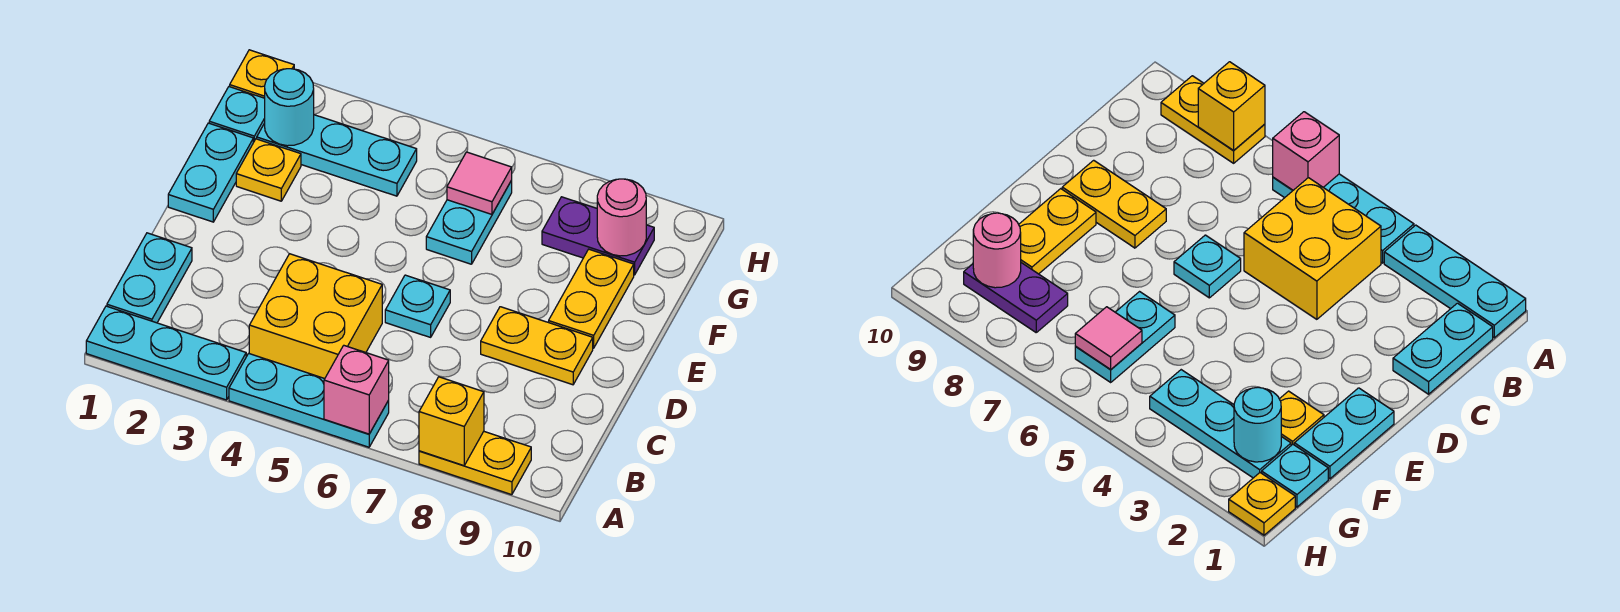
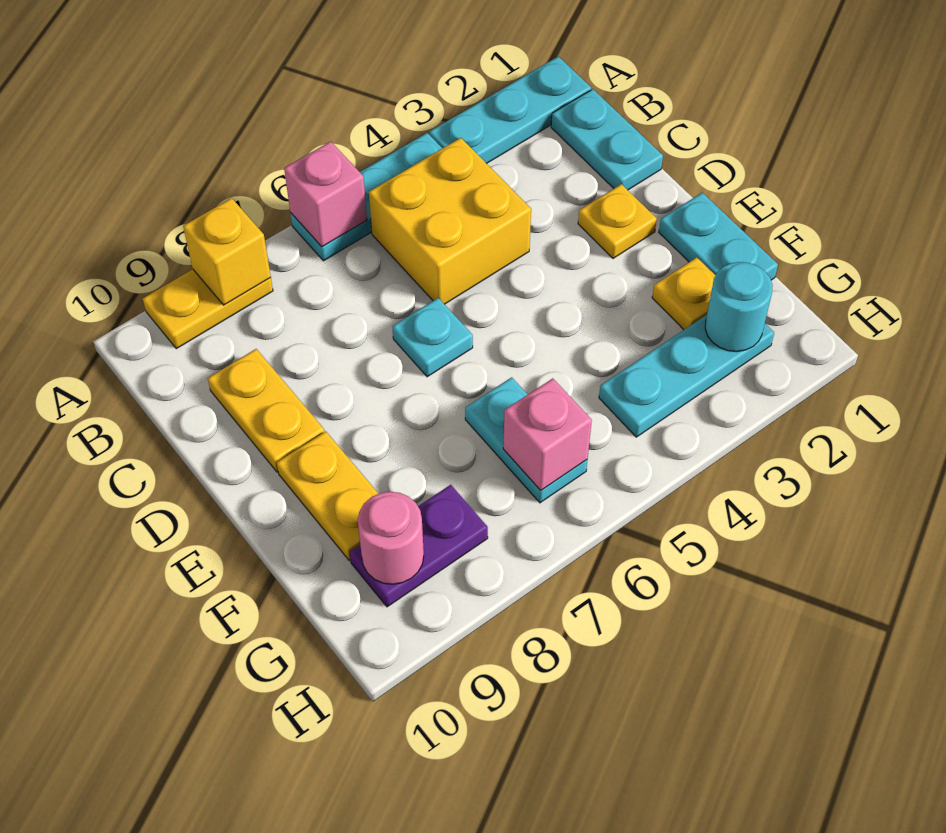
yellow 1x2 plate [481,307,593,385] -> yellow 1x2 plate turned to [208,349,324,472]
cyan 1x1 plate [209,87,265,142] -> none
pink 1x1 tile [447,152,512,214] -> pink 1x1 brick [503,378,592,491]
yellow 1x1 plate [230,50,294,98] -> yellow 1x1 plate moved to [578,184,657,258]

